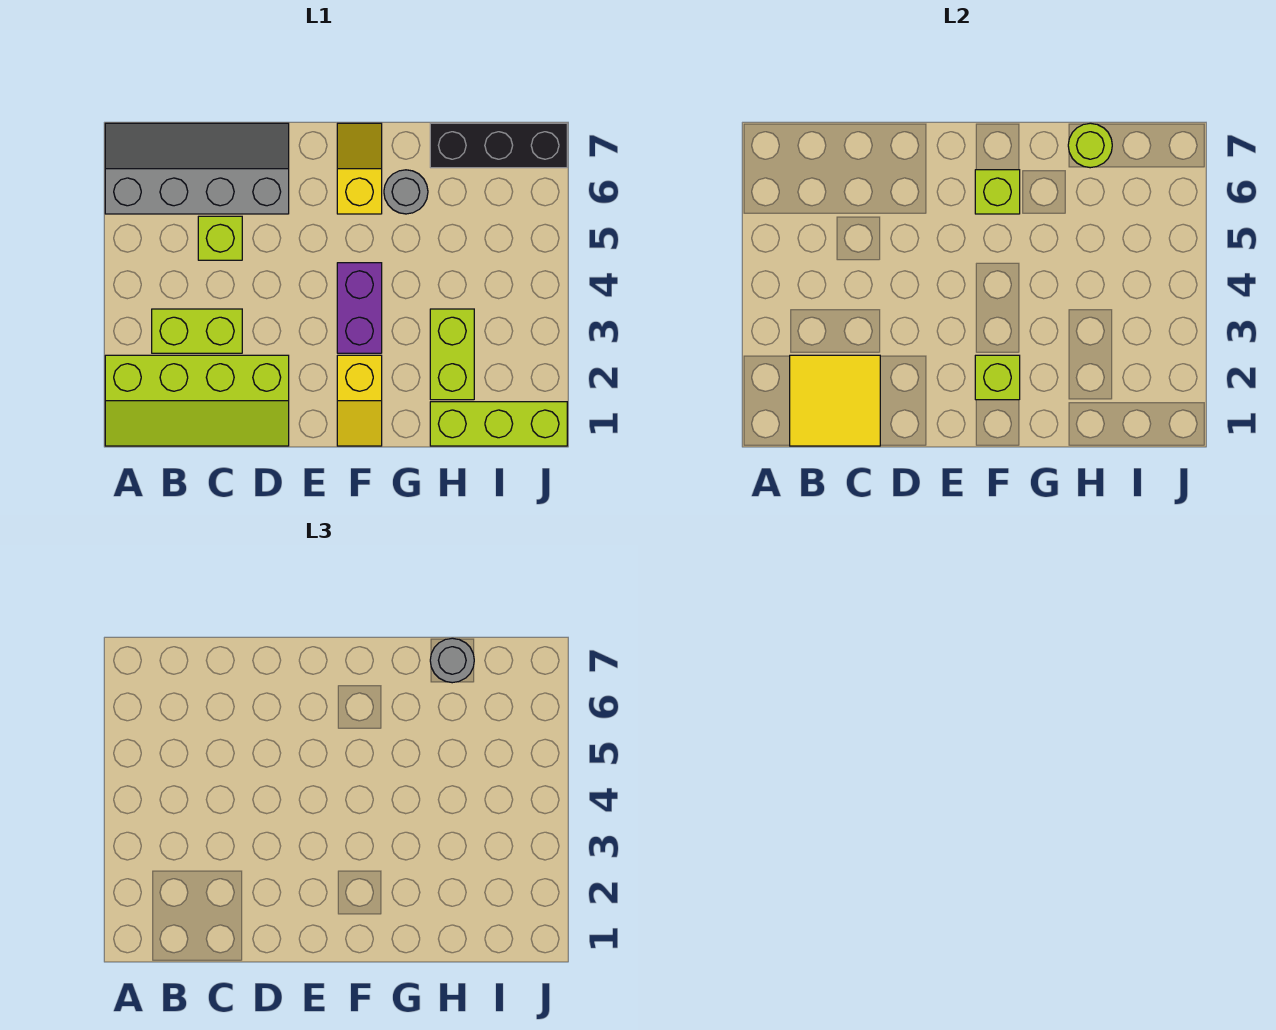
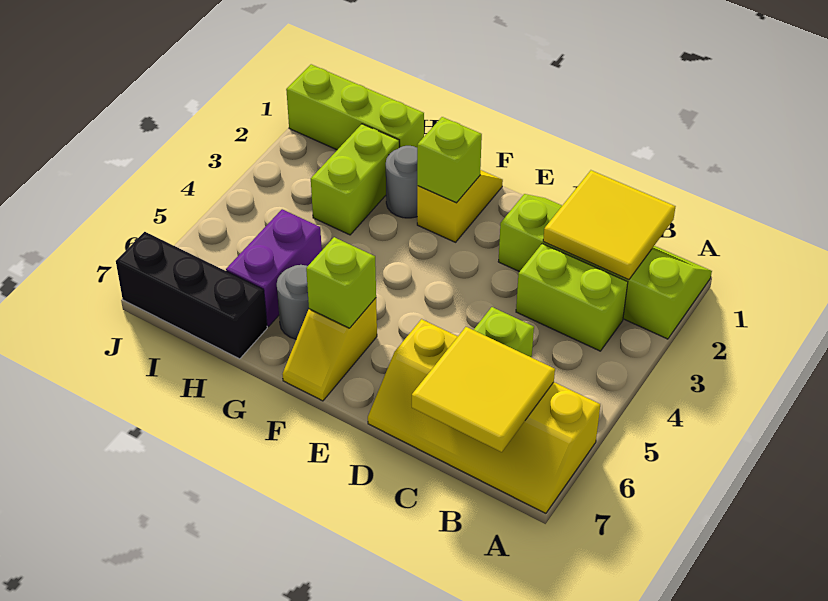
grey 2x4 slope [105,123,289,214] -> yellow 2x4 slope [368,319,600,513]
none -> yellow 2x2 tile [412,327,555,452]
purple 1x2 brick [337,263,382,353] -> purple 1x2 brick moved to [226,209,322,326]
lime 1x1 round brick [1068,123,1112,168] -> none
grey 1x1 round brick [430,638,474,683] -> grey 1x1 round brick moved to [386,146,418,218]

